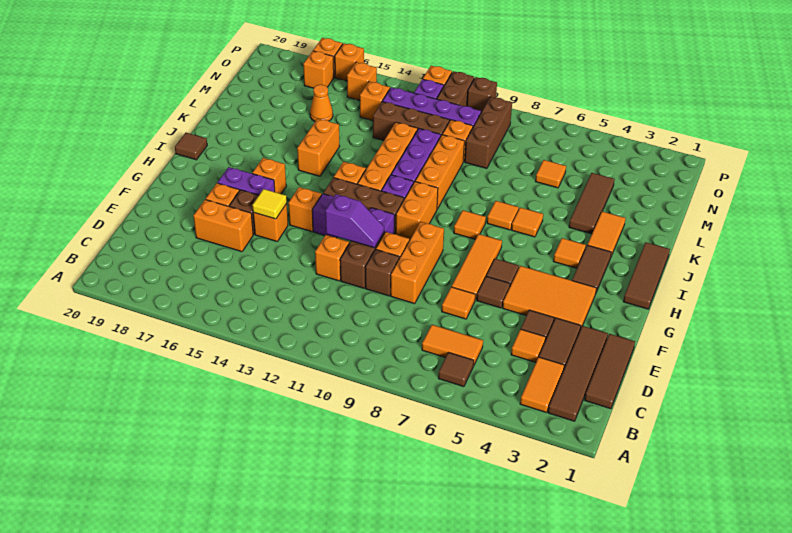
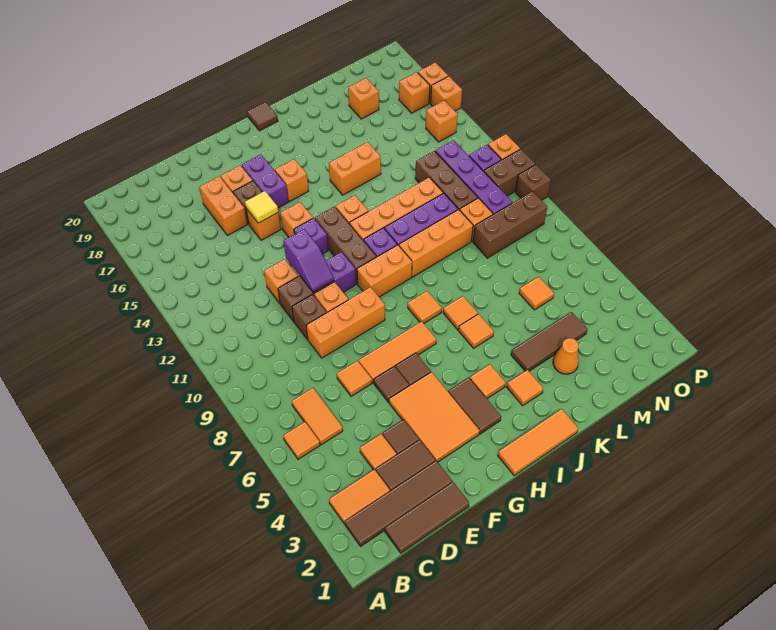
brown 1x1 tile [438,352,474,387] -> orange 1x1 tile [283,422,320,459]
brown 1x3 tile [623,242,670,309] -> orange 1x3 tile [498,409,578,476]
brown 1x2 tile [572,245,611,292] -> brown 1x2 tile turned to [449,378,501,434]
orange 1x2 tile [587,211,626,256] -> orange 1x1 tile [507,370,544,406]
orange 1x1 cone [310,85,333,121] -> orange 1x1 cone moved to [553,338,579,374]
orange 1x1 brick [360,82,390,120] -> orange 1x1 brick moved to [348,78,379,119]

